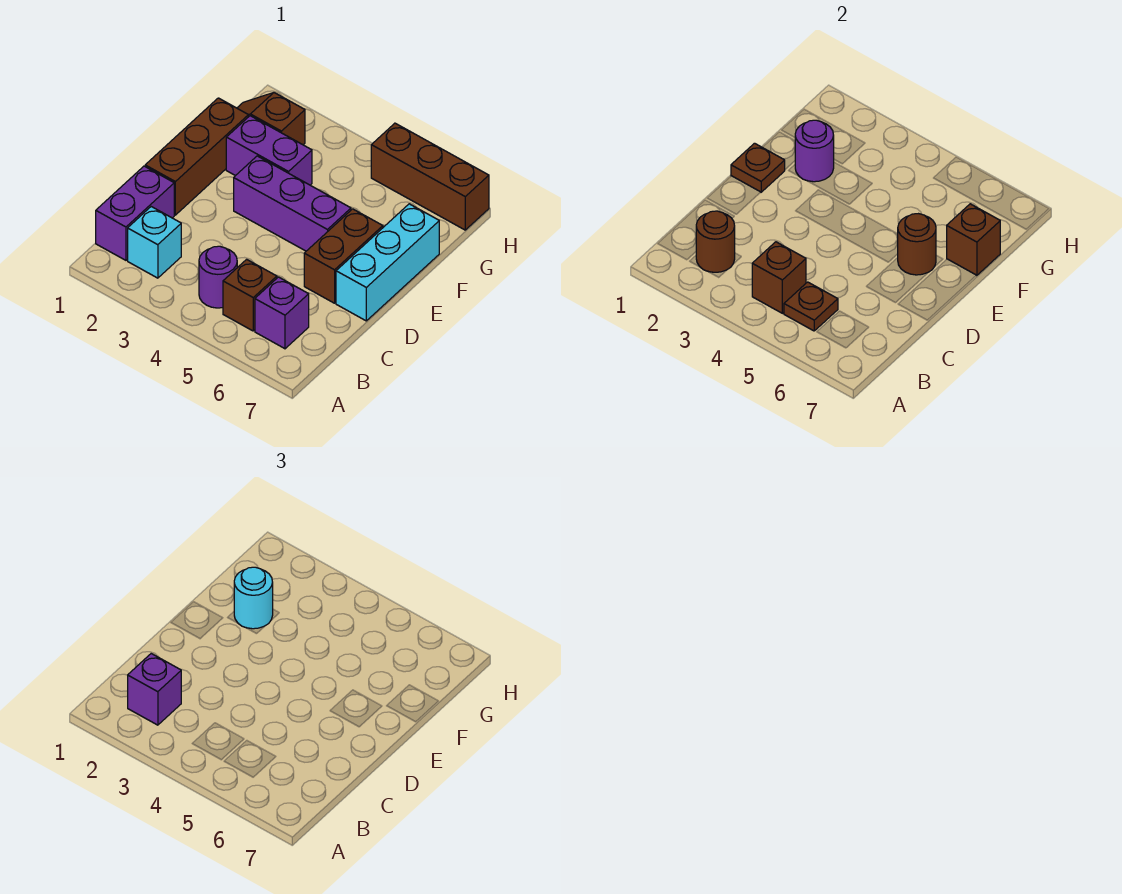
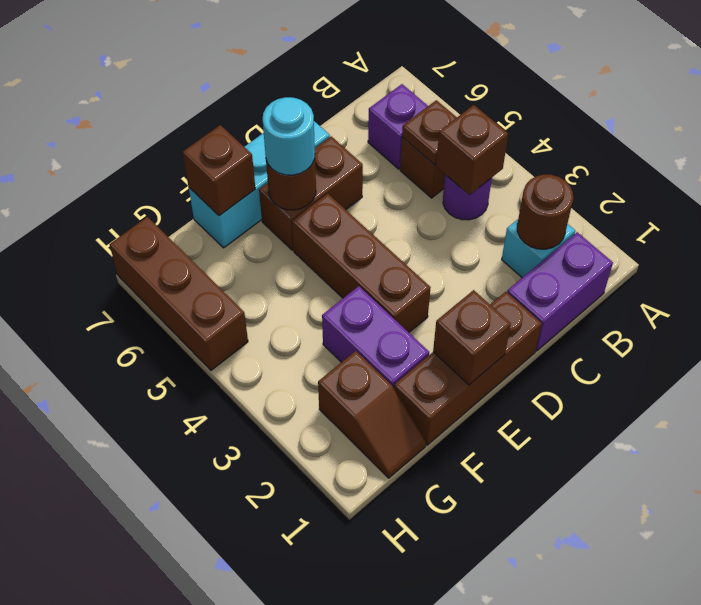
purple 1x1 brick [128,654,181,725] -> none
brown 1x1 plate [731,143,785,192] -> brown 1x1 brick [433,290,511,385]
purple 1x3 brick [234,156,351,251] -> brown 1x3 brick [292,194,431,332]
purple 1x1 round brick [795,120,834,182] -> none
cyan 1x1 round brick [234,567,273,629] -> cyan 1x1 round brick moved to [263,97,315,175]

